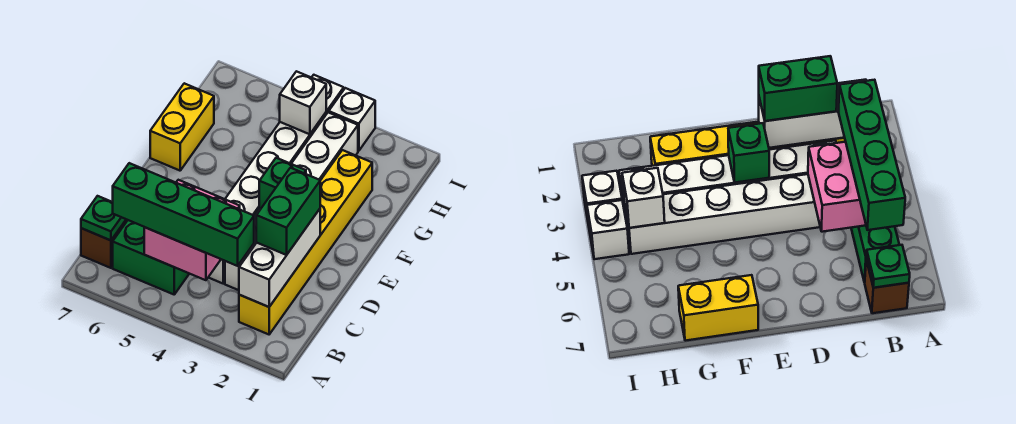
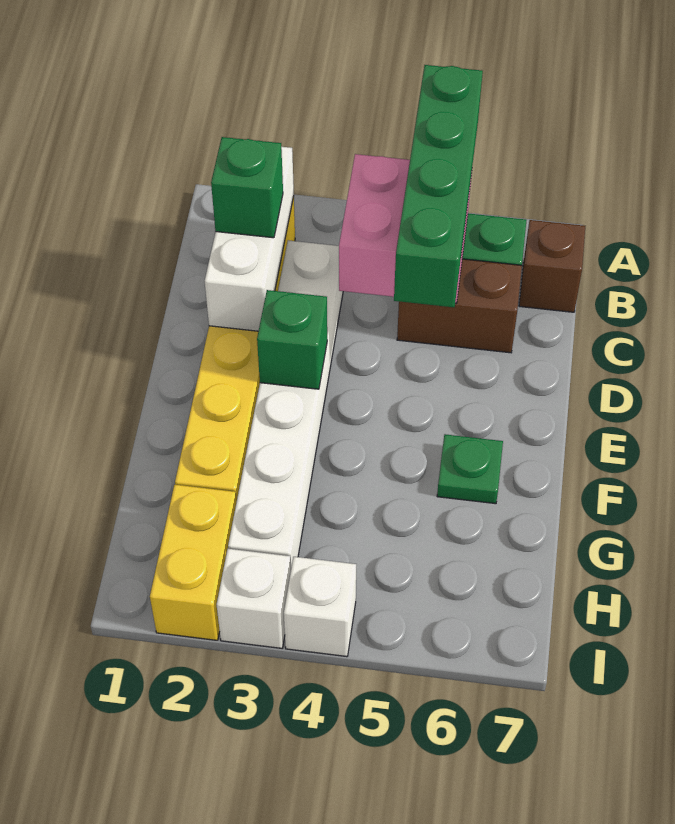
green 1x4 brick [113,163,254,266] -> green 1x4 brick turned to [394,65,483,307]
green 1x1 plate [81,196,126,240] -> green 1x1 plate moved to [437,434,503,504]
green 1x2 brick [256,168,320,255] -> green 1x1 brick [211,137,283,238]
white 1x6 brick [208,113,326,283] -> none
none -> brown 1x2 brick [397,259,522,353]
yellow 1x2 brick [150,83,214,171] -> yellow 1x2 brick moved to [150,485,236,640]
white 1x1 brick [280,71,326,134] -> none

